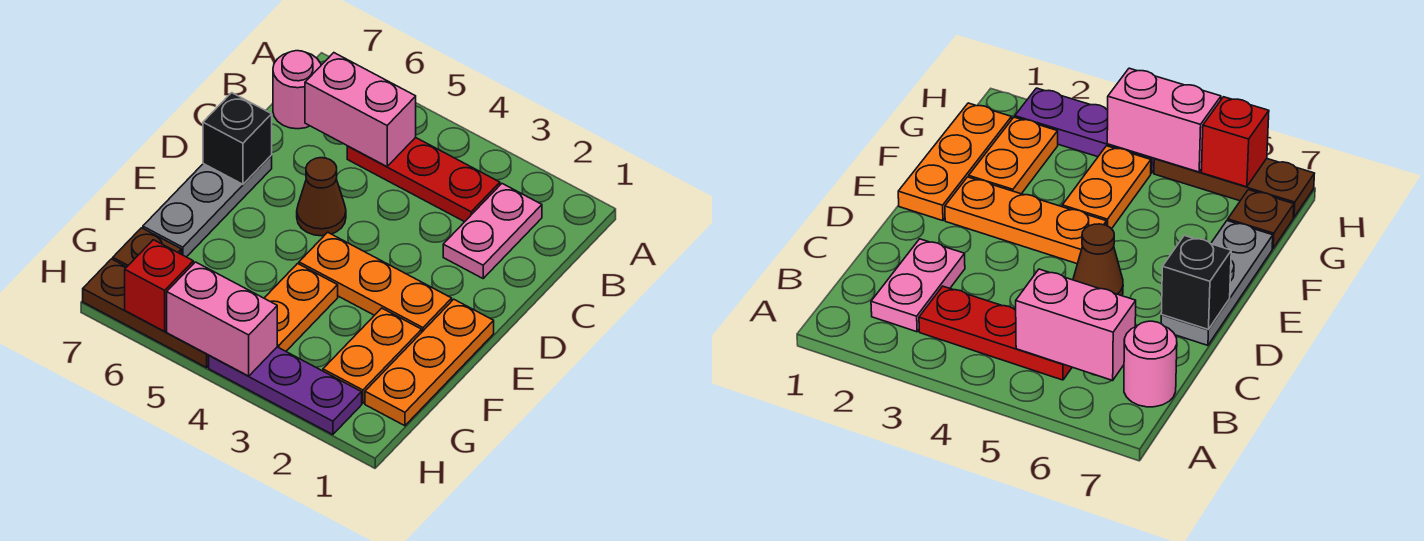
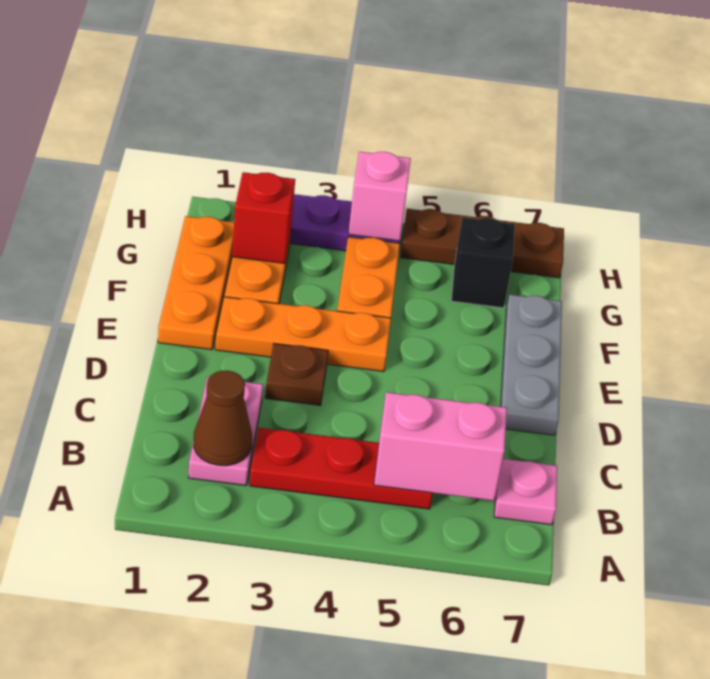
pink 1x1 round brick [273,51,321,129] -> pink 1x1 plate [494,459,557,525]
brown 1x1 cone [297,158,346,236] -> brown 1x1 cone moved to [194,371,252,466]
black 1x1 brick [203,93,272,184] -> black 1x1 brick moved to [451,217,515,308]
brown 1x1 plate [113,228,181,267] -> brown 1x1 plate moved to [265,344,328,406]
pink 1x2 brick [167,262,277,376] -> pink 1x1 brick [349,152,411,241]
red 1x1 brick [125,240,193,332] -> red 1x1 brick moved to [232,172,295,263]

